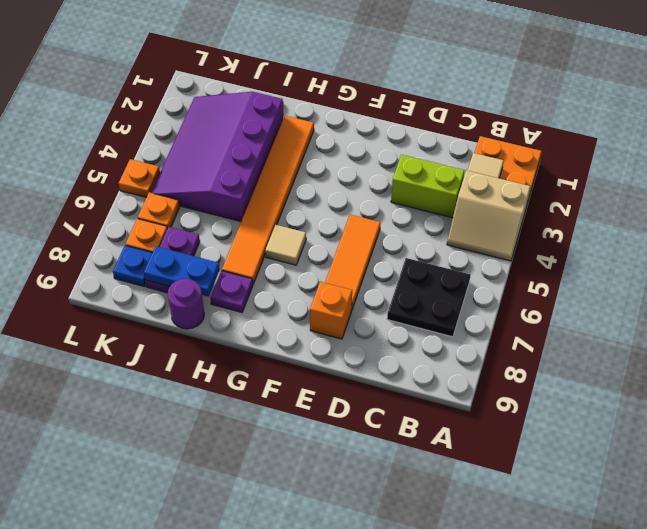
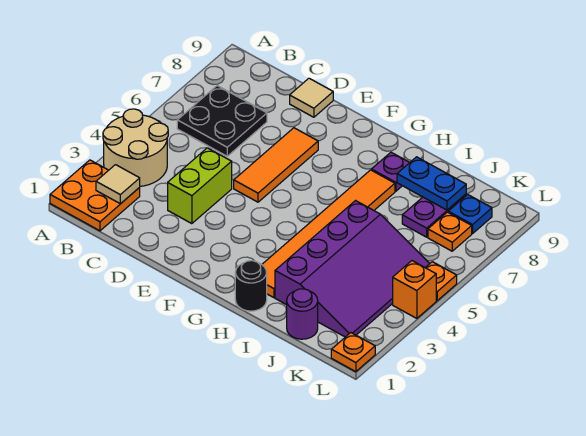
tan 2x2 slope [447,171,530,261] -> tan 2x2 round brick [103,109,168,186]
lime 1x2 brick [391,155,465,218] -> lime 1x2 brick turned to [168,148,232,224]
orange 1x1 brick [310,282,352,339] -> orange 1x1 brick moved to [393,261,436,318]
tan 1x1 tile [265,225,306,265] -> tan 1x1 tile moved to [290,78,333,117]
none -> black 1x1 round brick [235,261,267,311]
purple 1x1 round brick [168,279,204,329] -> purple 1x1 round brick moved to [287,289,318,339]
orange 1x1 plate [138,192,180,229] -> orange 1x1 plate moved to [331,333,375,372]

